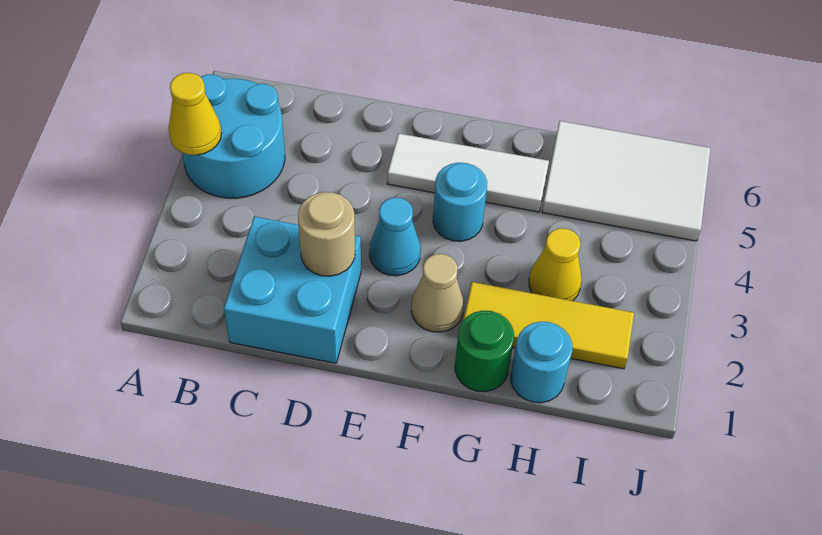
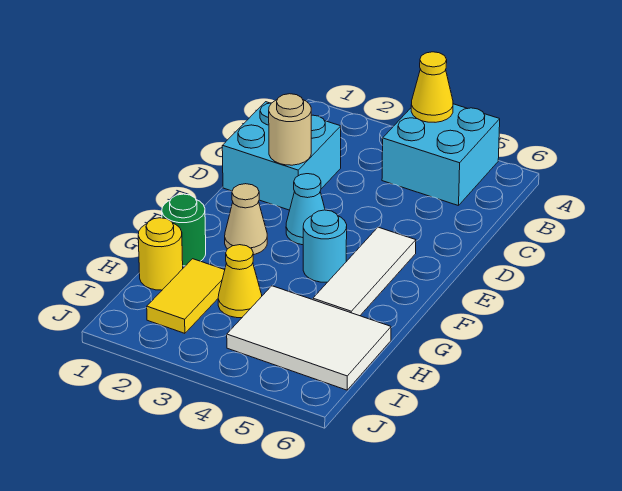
cyan 2x2 round brick [182,74,285,198] -> cyan 2x2 brick [382,104,500,206]
yellow 1x3 tile [463,282,634,369] -> yellow 1x2 tile [147,259,225,333]
cyan 1x1 round brick [511,322,572,403] -> yellow 1x1 round brick [138,218,183,290]
white 2x3 tile [542,121,710,241] -> white 2x3 tile turned to [227,286,391,390]

